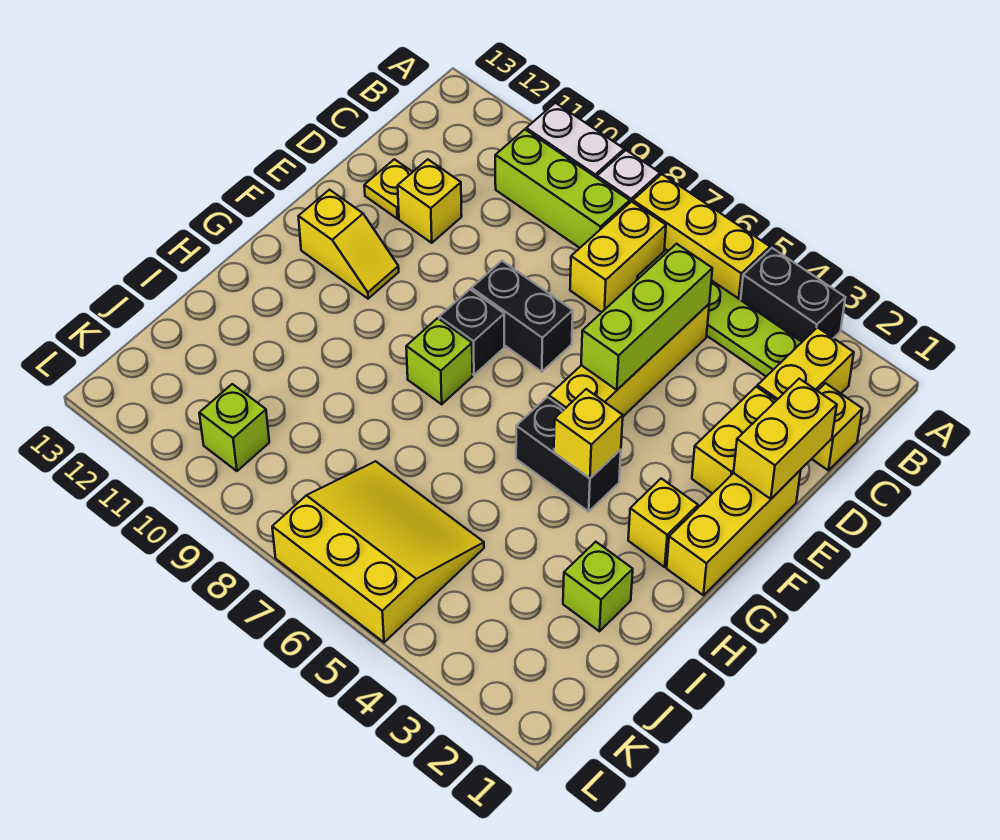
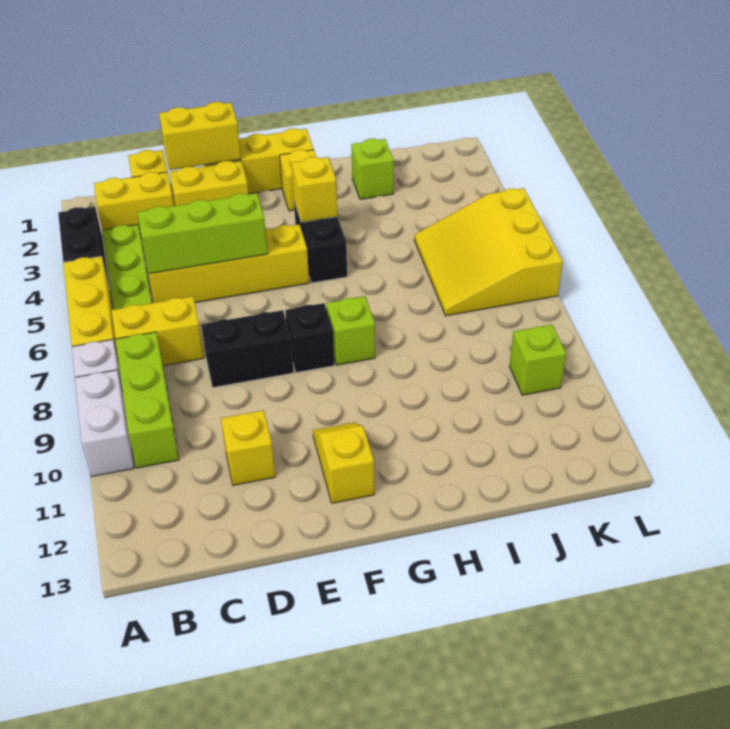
yellow 1x1 plate [364,159,412,219] -> none
black 1x2 brick [472,261,573,372] -> black 1x2 brick turned to [201,310,294,387]

